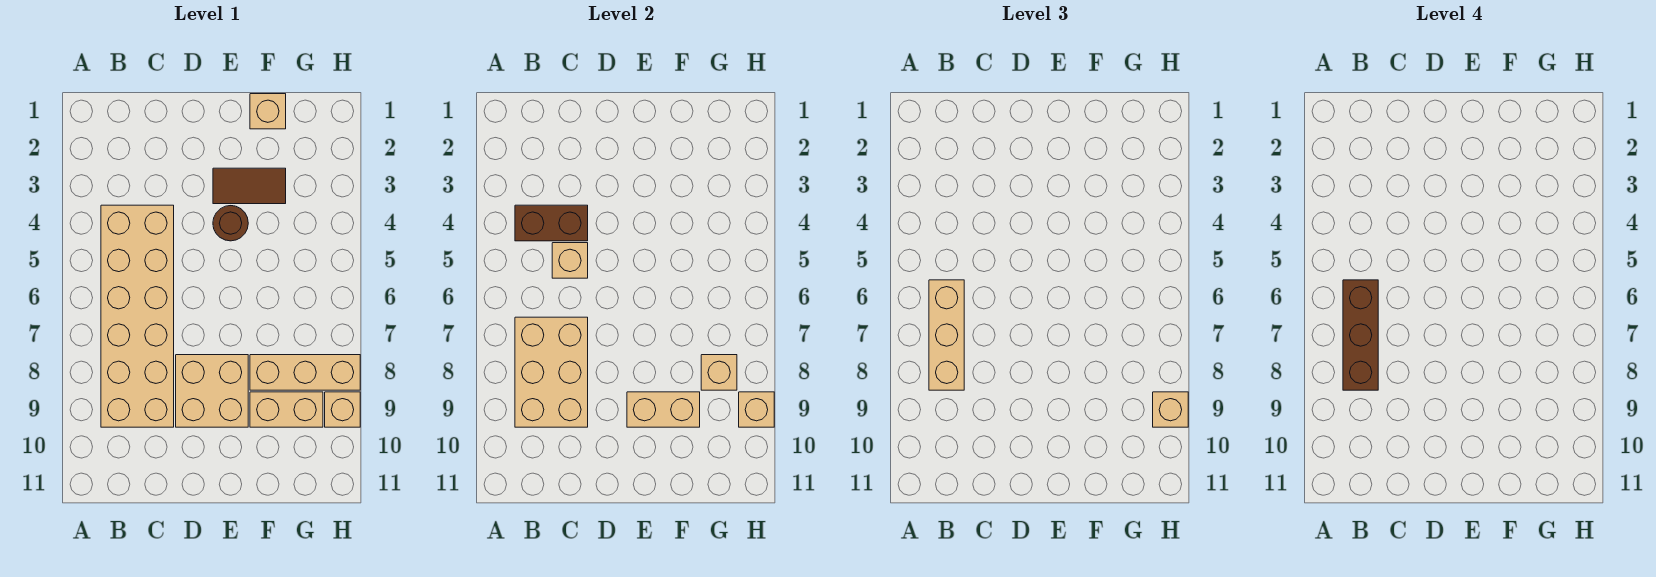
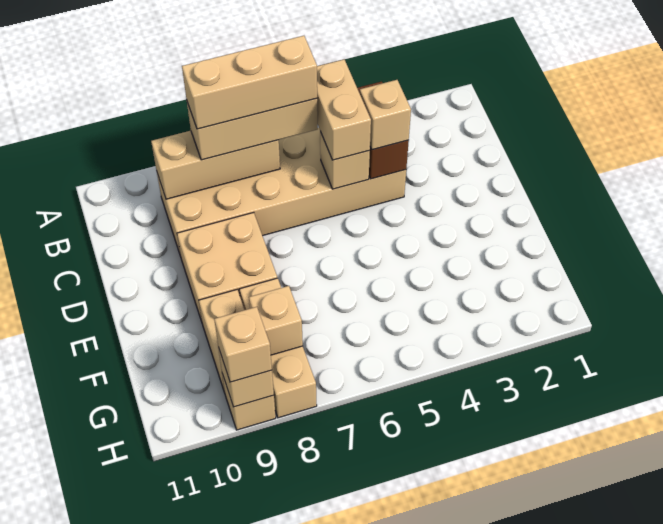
brown 1x3 brick [1343,280,1378,390] -> tan 1x3 brick [182,36,317,129]
tan 2x3 brick [515,317,588,427] -> tan 1x3 brick [151,131,280,199]
brown 1x2 tile [213,168,286,204] -> none
brown 1x1 round brick [213,206,248,241] -> none
tan 1x2 brick [627,392,700,427] -> tan 1x2 brick moved to [317,60,371,160]
tan 1x1 brick [250,94,286,129] -> tan 1x1 brick moved to [360,80,411,150]

